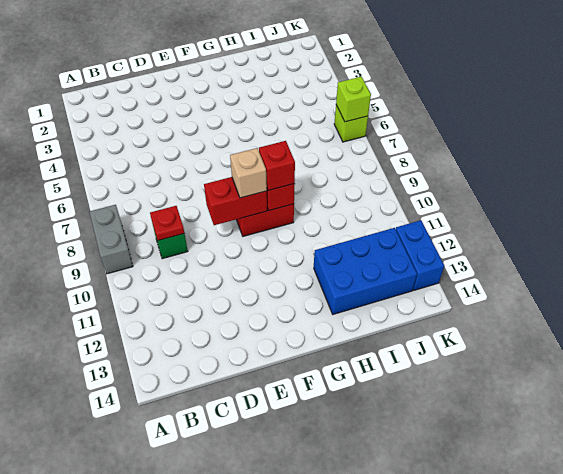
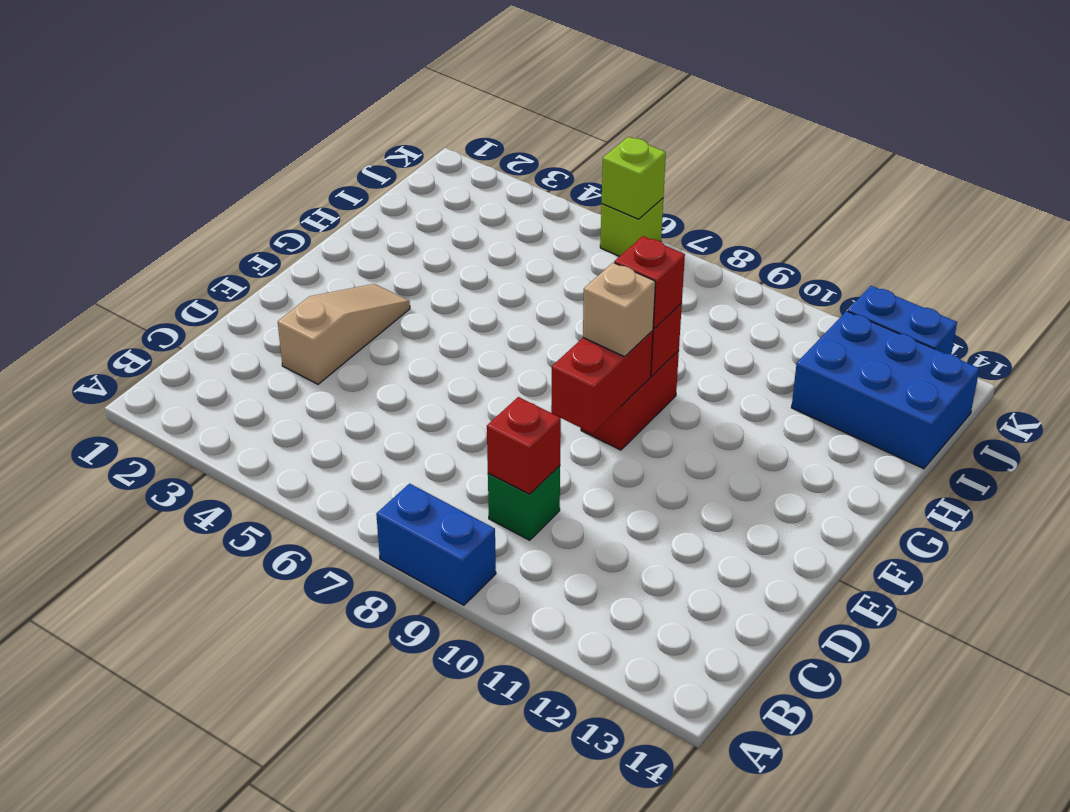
grey 1x2 brick [90,205,133,274] -> blue 1x2 brick [376,484,496,605]
red 1x1 plate [150,206,184,240] -> red 1x1 brick [487,397,561,494]
none -> tan 1x3 slope [278,284,410,384]
blue 2x3 brick [314,228,417,314] -> blue 2x3 brick turned to [791,311,979,469]

